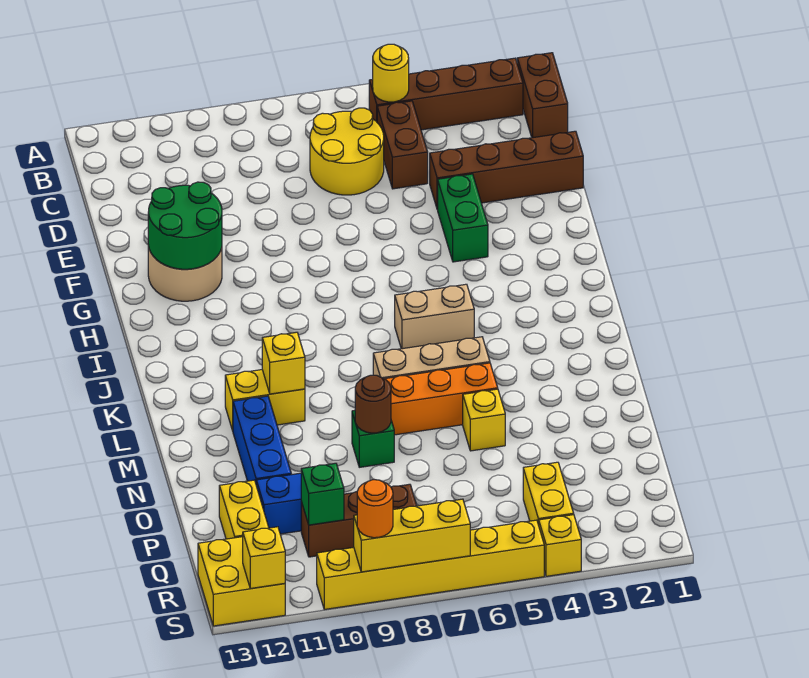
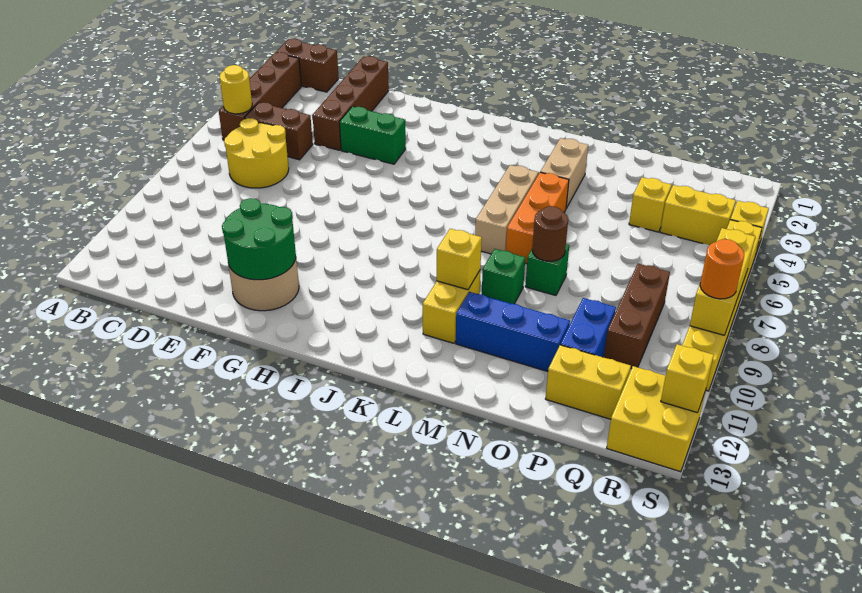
tan 1x2 brick [395,284,474,349] -> tan 1x2 brick moved to [541,138,588,208]
yellow 1x1 brick [463,389,505,451] -> yellow 1x1 brick moved to [629,177,671,232]
green 1x1 brick [301,463,344,525] -> green 1x1 brick moved to [482,249,525,304]

